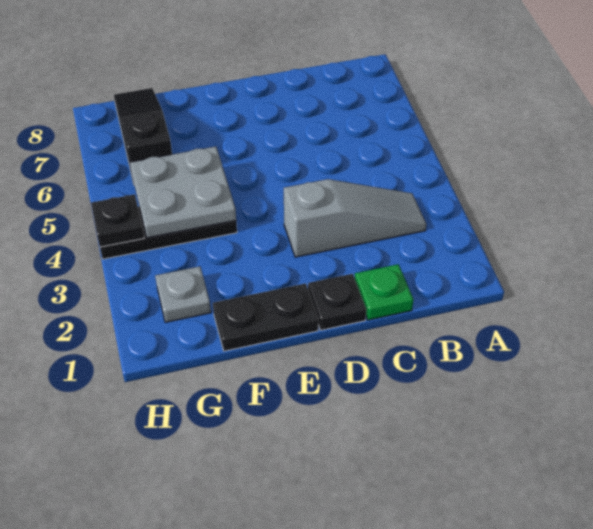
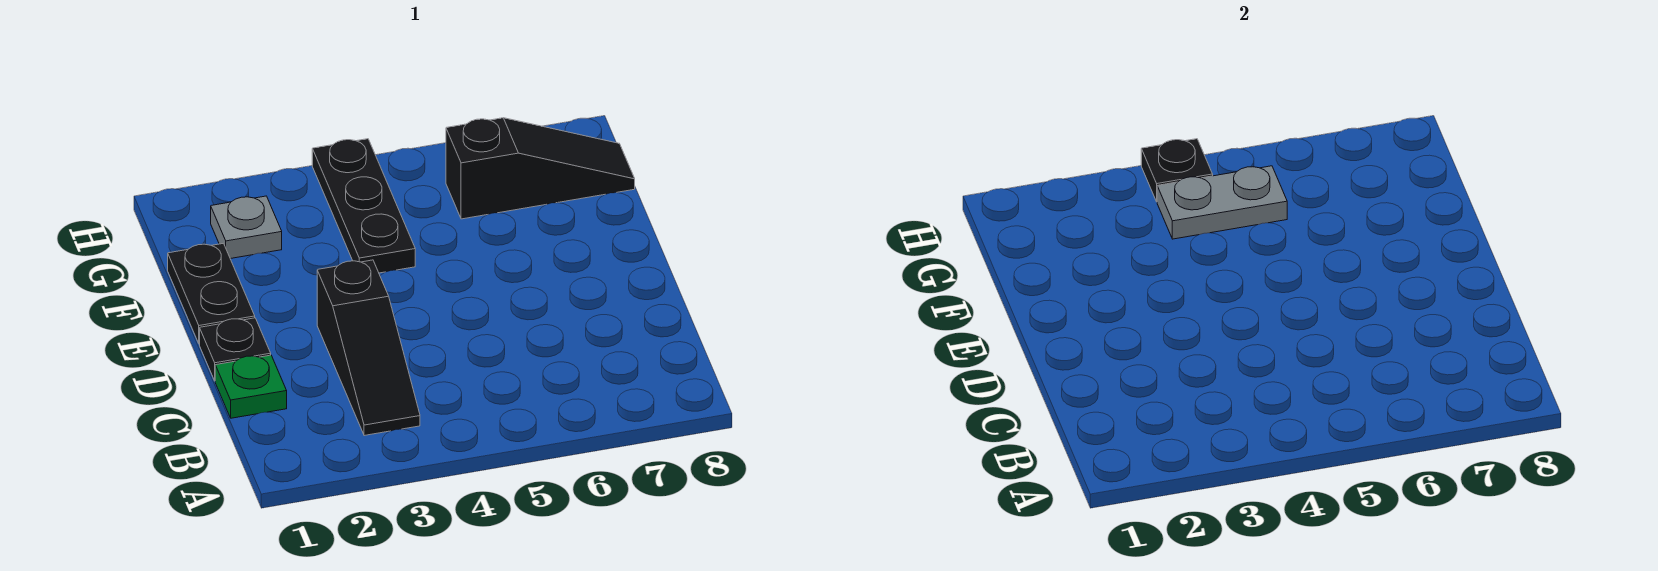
grey 1x3 slope [284,179,427,257] -> black 1x3 slope [317,260,420,436]
grey 2x2 plate [130,147,236,238] -> grey 1x2 plate [1157,166,1287,239]

